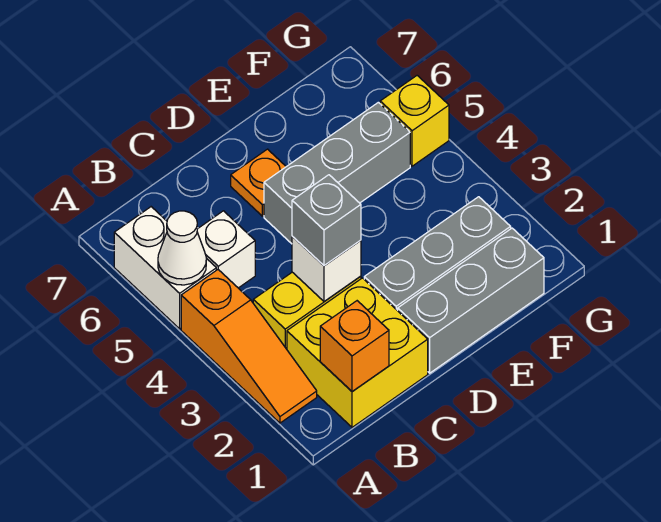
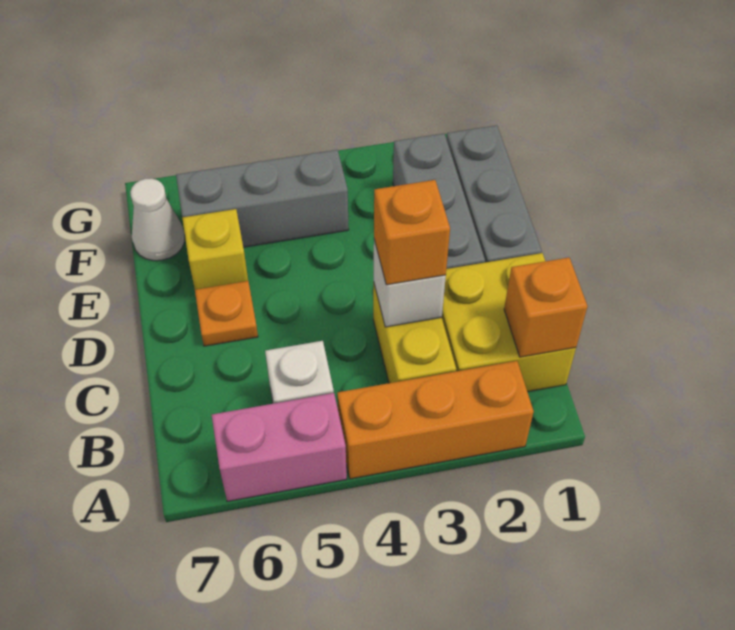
orange 1x3 slope [181,270,317,423] -> orange 1x3 brick [337,361,534,479]
white 1x2 brick [114,207,216,329] -> pink 1x2 brick [212,393,347,501]
white 1x1 cone [158,211,206,285] -> white 1x1 cone moved to [130,178,185,261]
grey 1x1 brick [292,175,361,266] -> orange 1x1 brick [374,180,450,285]
grey 1x3 brick [264,102,410,244] -> grey 1x3 brick turned to [176,150,349,247]
yellow 1x1 brick [380,76,449,166] -> yellow 1x1 brick moved to [182,209,248,289]

